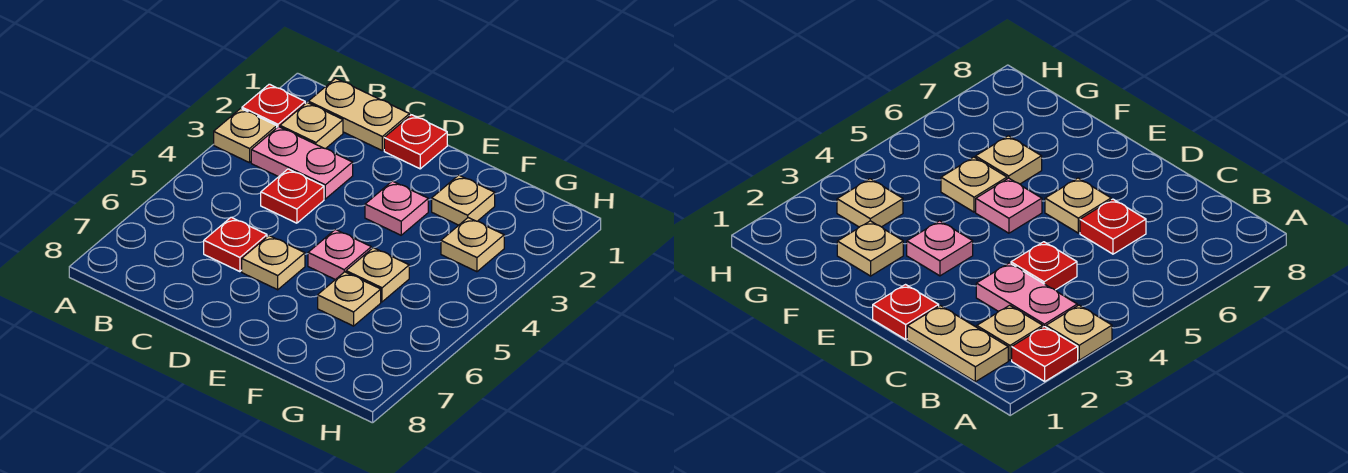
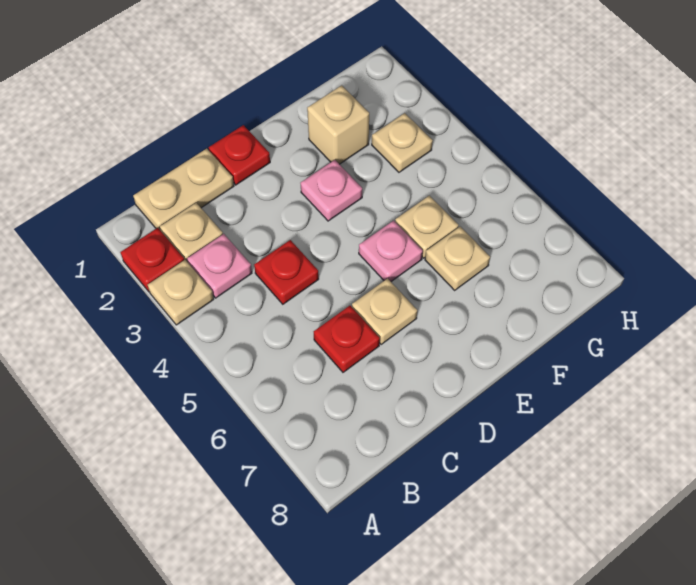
pink 1x2 plate [251,127,353,199] -> pink 1x1 plate [187,234,252,298]
tan 1x1 plate [432,175,495,225] -> tan 1x1 brick [307,85,369,164]

